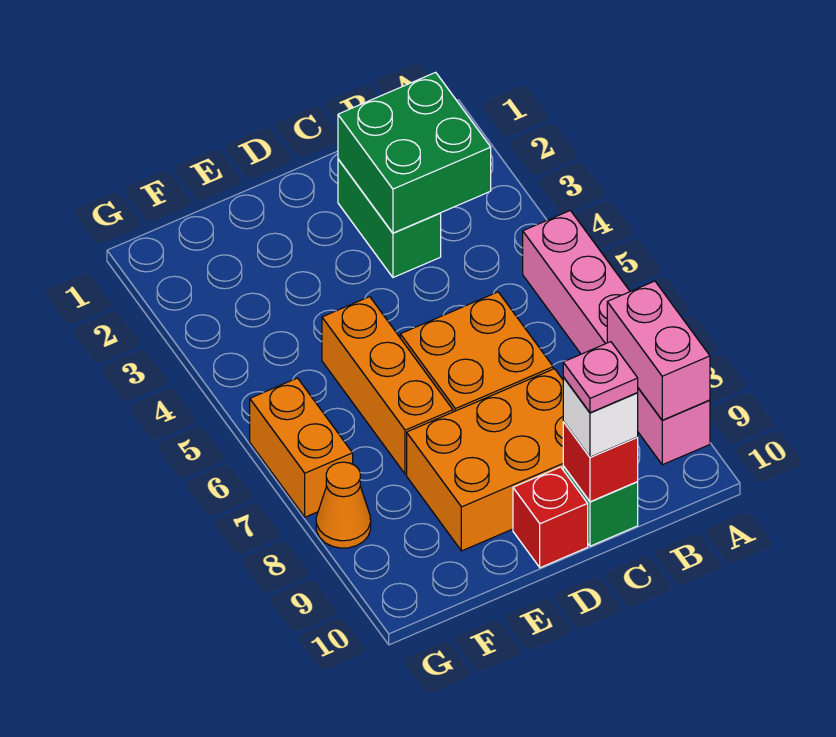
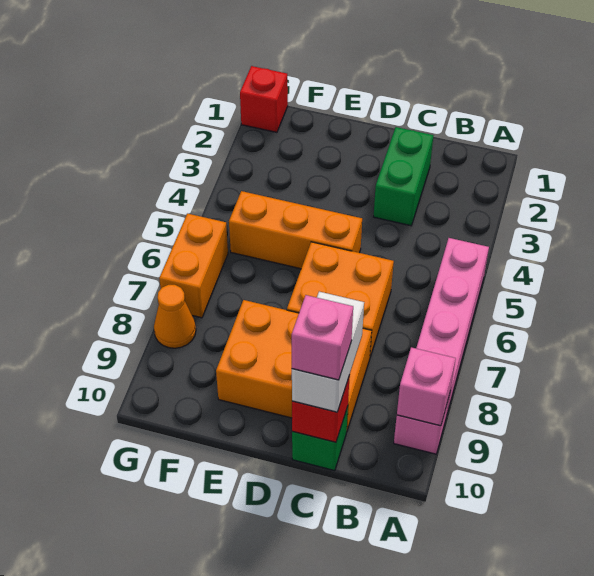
pink 1x2 brick [607,281,710,420] -> pink 1x1 brick [397,347,456,426]
green 2x2 brick [338,72,491,233] -> none
white 1x1 brick [563,377,638,457] -> white 1x2 brick [292,292,364,412]
pink 1x1 plate [563,342,638,413] -> pink 1x1 brick [292,295,353,380]
red 1x1 brick [513,467,588,568] -> red 1x1 brick moved to [240,66,288,132]
orange 1x3 brick [322,297,453,474] -> orange 1x3 brick turned to [229,191,362,269]

